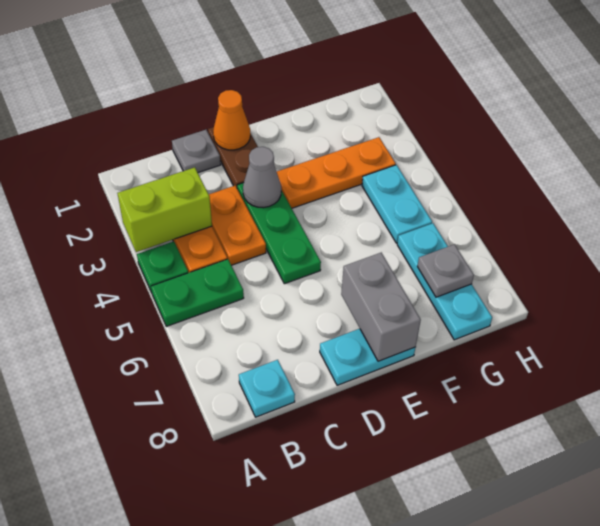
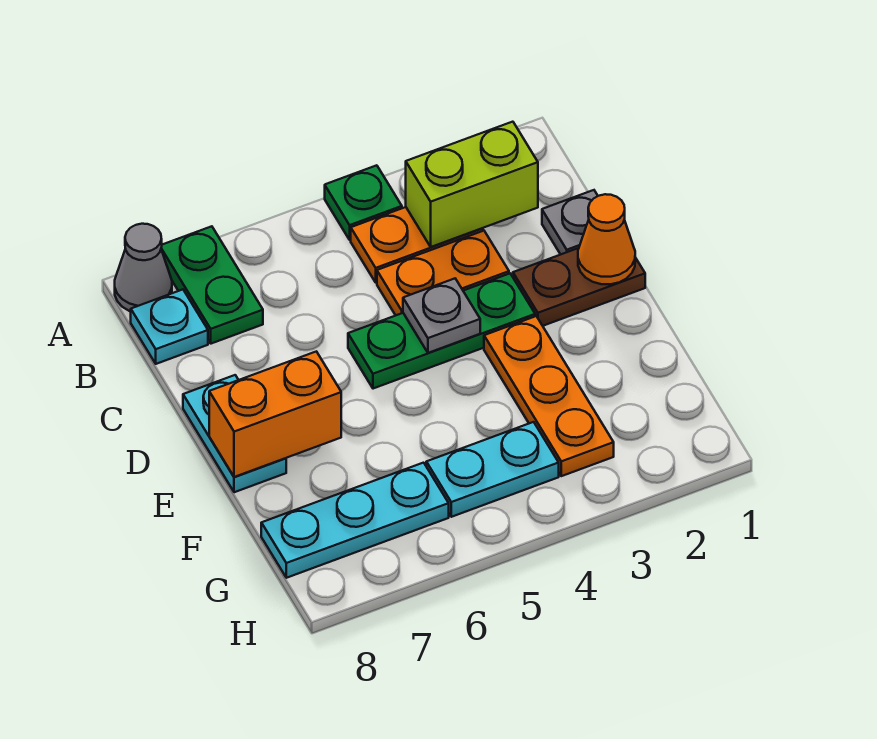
lime 1x2 brick [117,167,212,252] -> lime 1x2 brick turned to [406,122,538,247]
green 1x2 plate [151,259,244,326] -> green 1x2 plate moved to [161,226,263,344]
grey 1x1 cone [243,147,281,208] -> grey 1x1 cone moved to [115,224,172,311]
grey 1x2 brick [341,252,421,361] -> orange 1x2 brick [209,351,341,477]
grey 1x1 plate [417,244,474,297] -> grey 1x1 plate moved to [403,279,480,353]

